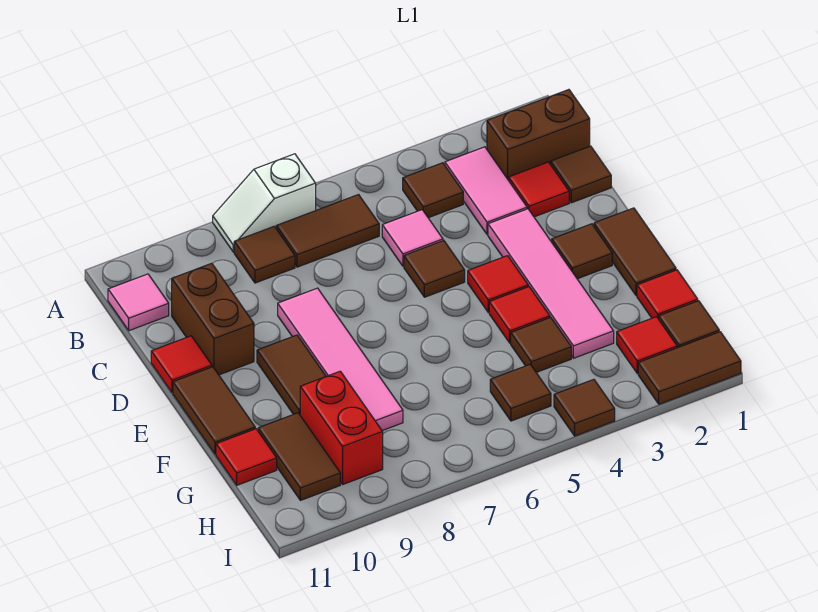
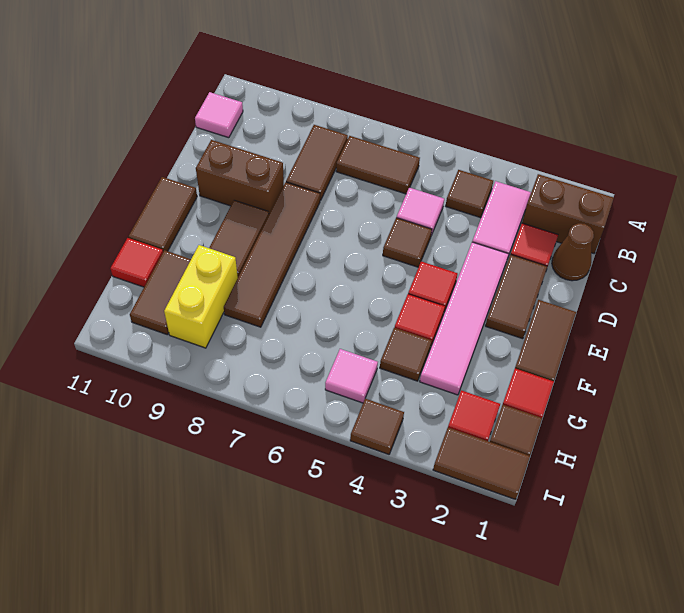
white 1x2 slope [213,154,316,252] -> none
brown 1x1 tile [234,226,295,283] -> brown 1x2 tile [286,125,348,200]
brown 1x1 tile [551,146,611,203] -> brown 1x1 cone [552,223,594,281]
brown 1x2 brick [172,263,254,375] -> brown 1x2 brick turned to [196,140,284,214]
pink 1x4 tile [278,288,403,431] -> brown 1x4 tile [224,182,320,327]
red 1x1 tile [151,336,212,393] -> none
brown 1x1 tile [552,224,612,279] -> brown 1x2 tile [485,254,547,339]
red 1x2 brick [300,371,383,484] -> yellow 1x2 brick [164,245,238,348]
brown 1x1 tile [490,364,551,421] -> pink 1x1 tile [325,349,378,403]

